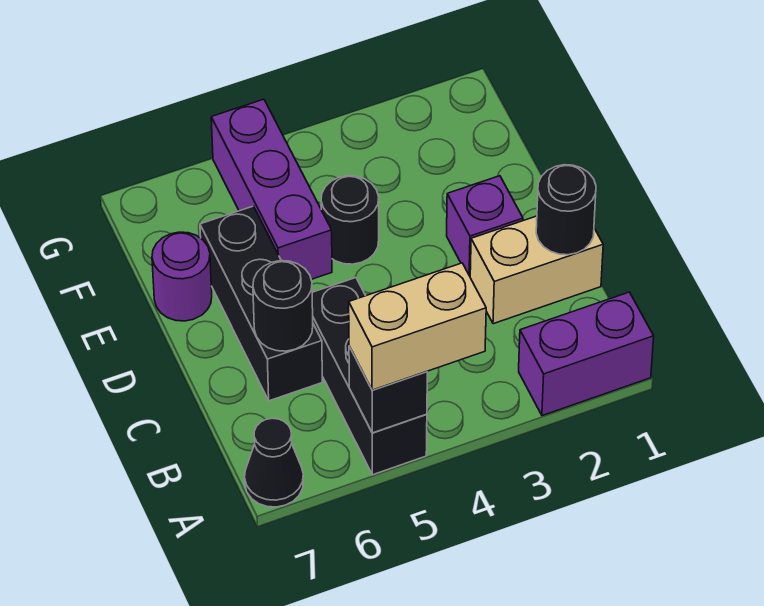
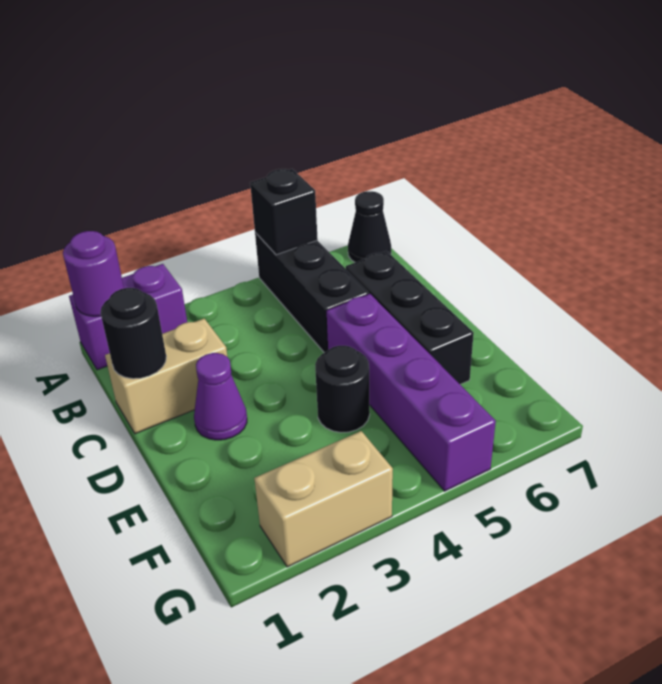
tan 1x2 brick [349,263,486,390] -> tan 1x2 brick moved to [254,431,393,567]
black 1x1 round brick [253,261,313,351] -> none
purple 1x1 brick [447,176,523,276] -> purple 1x1 cone [194,353,247,440]
purple 1x3 brick [211,99,332,279] -> purple 1x4 brick [327,294,496,491]
purple 1x1 round brick [152,232,212,321] -> purple 1x1 round brick moved to [63,231,124,316]

